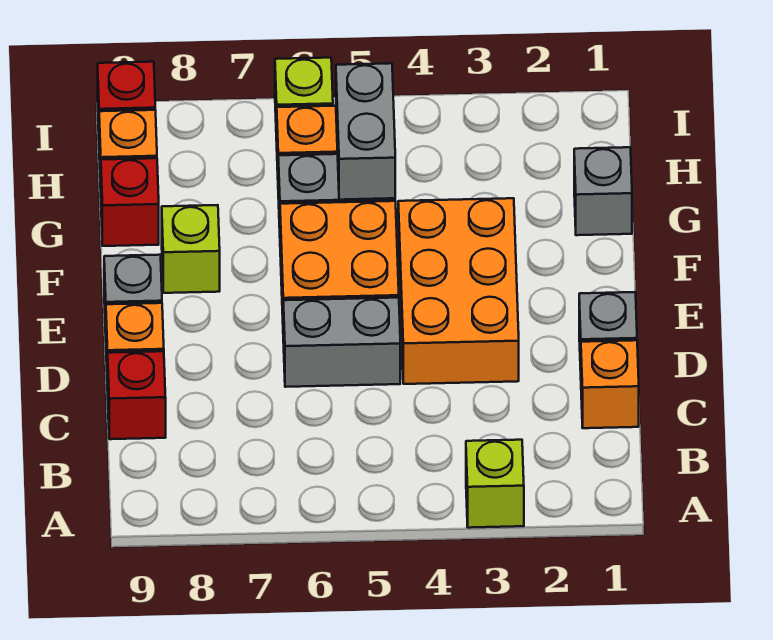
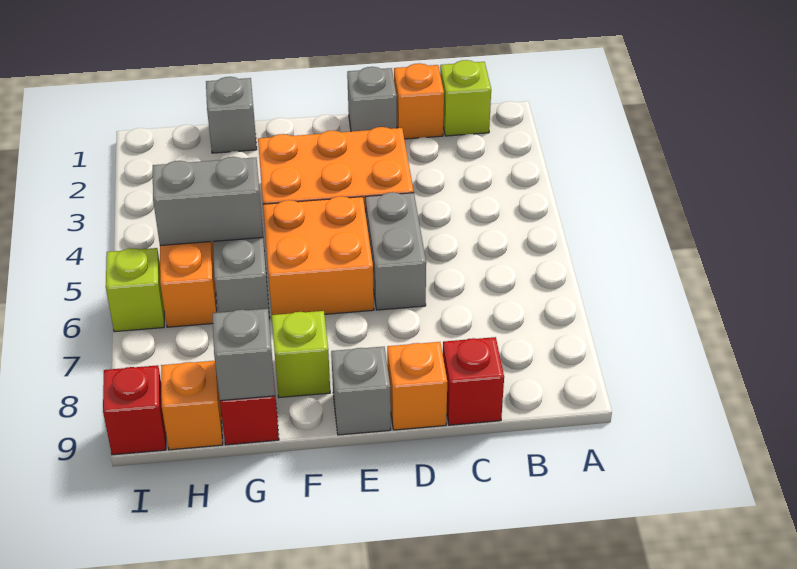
lime 1x1 brick [466,440,524,528] -> lime 1x1 brick moved to [440,60,491,136]
none -> grey 1x1 brick [212,309,275,401]

